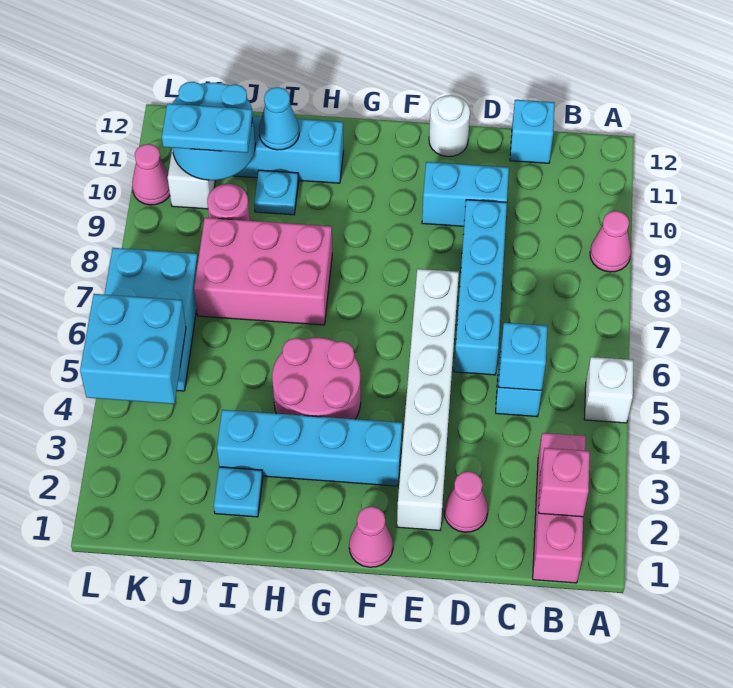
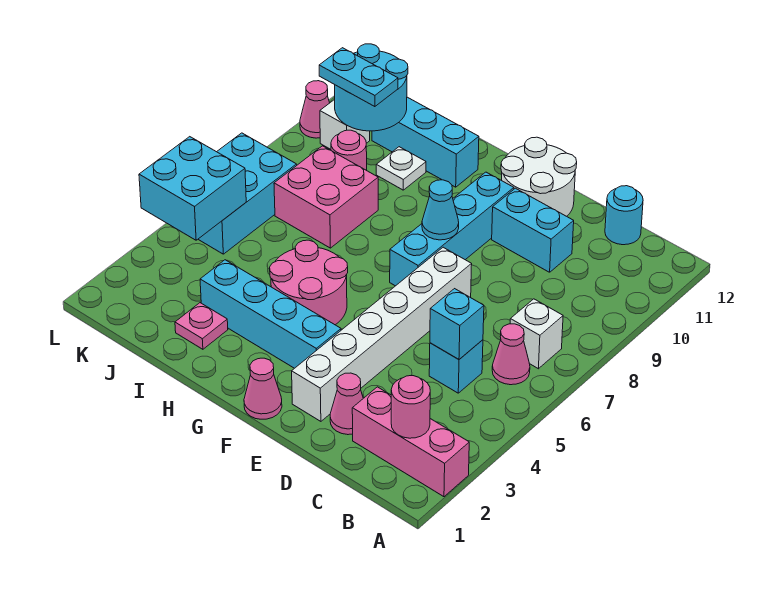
white 1x1 brick [584,357,633,423] -> white 1x1 brick moved to [510,299,563,369]
pink 1x1 cone [590,211,631,272] -> pink 1x1 cone moved to [492,324,530,385]
pink 1x3 brick [533,433,586,583] -> pink 1x3 brick turned to [352,387,469,497]
pink 1x1 brick [539,448,590,517] -> pink 1x1 round brick [391,376,430,438]
cyan 1x1 brick [510,100,555,163] -> cyan 1x1 round brick [605,186,643,245]
cyan 1x4 brick [454,200,507,375] -> cyan 1x4 brick moved to [390,172,514,286]
white 1x1 round brick [429,95,470,157] -> white 2x2 round brick [501,137,577,216]
pink 2x3 brick [194,218,332,325] -> pink 2x2 brick [274,146,378,248]
cyan 1x1 plate [214,467,263,517] -> pink 1x1 plate [175,303,228,349]
cyan 1x1 plate [254,170,298,215] -> white 1x1 plate [376,147,426,190]
cyan 1x1 cone [259,87,299,150] -> cyan 1x1 cone moved to [422,180,459,240]

